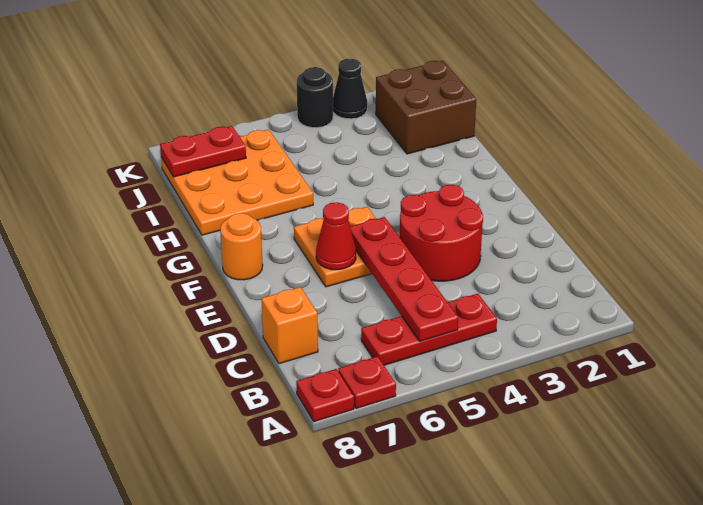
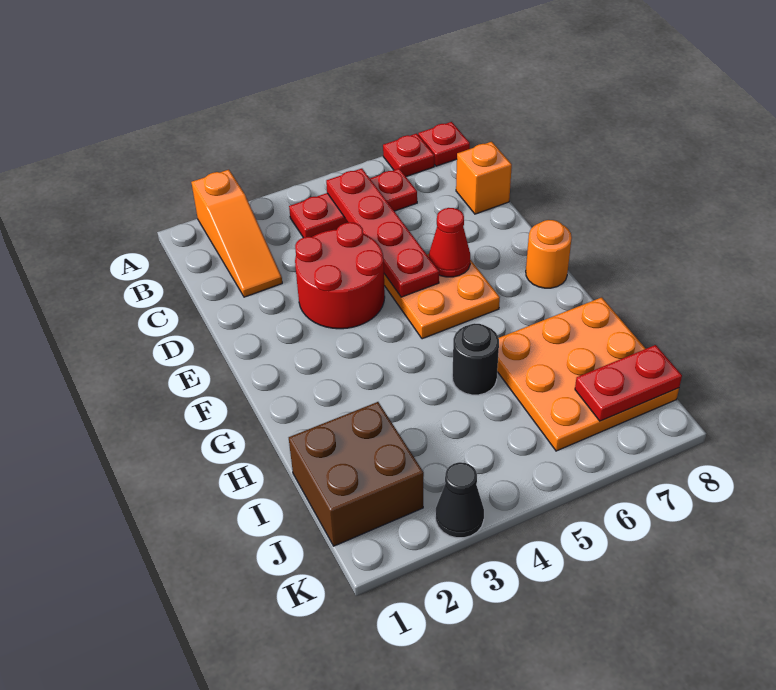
none -> orange 1x3 slope [191,170,282,297]
black 1x1 round brick [297,67,333,128] -> black 1x1 round brick moved to [452,323,499,395]

